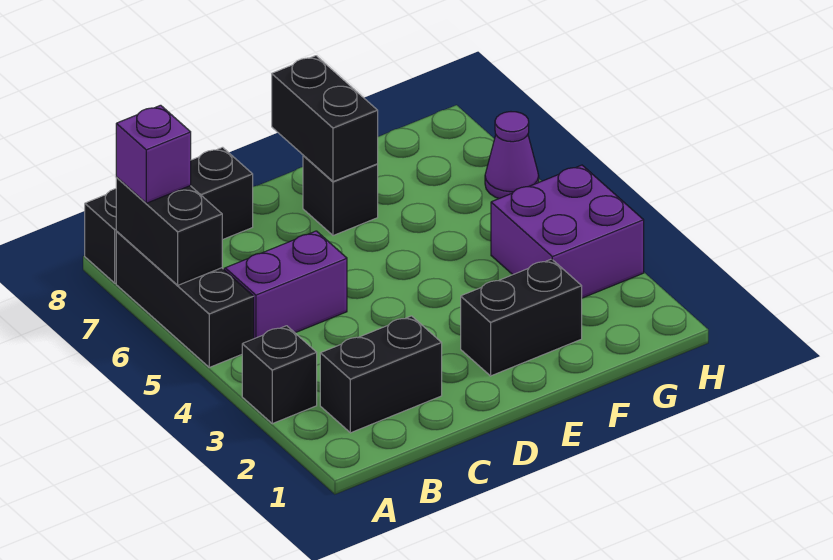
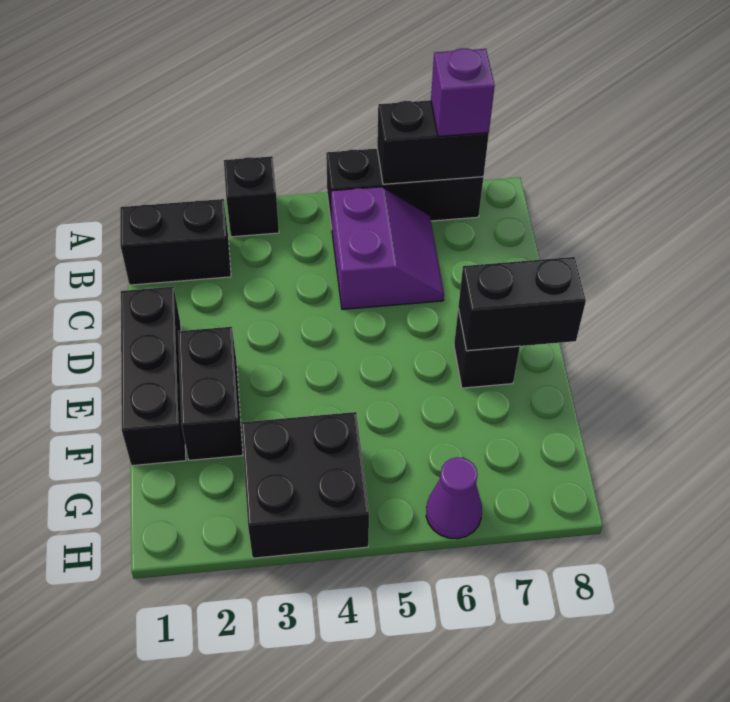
black 1x3 brick [85,147,253,283] -> black 1x3 brick moved to [121,287,186,466]
black 1x2 brick [320,316,442,433] -> black 1x2 brick turned to [120,199,231,285]
purple 2x2 brick [491,165,644,298] -> black 2x2 brick [241,412,369,558]

